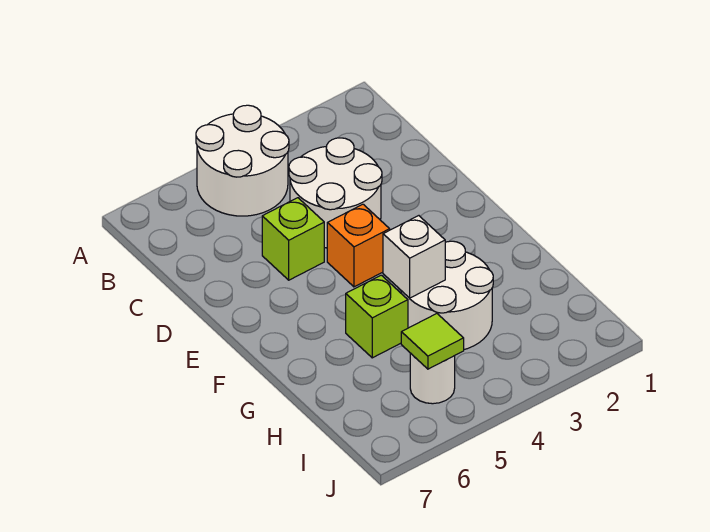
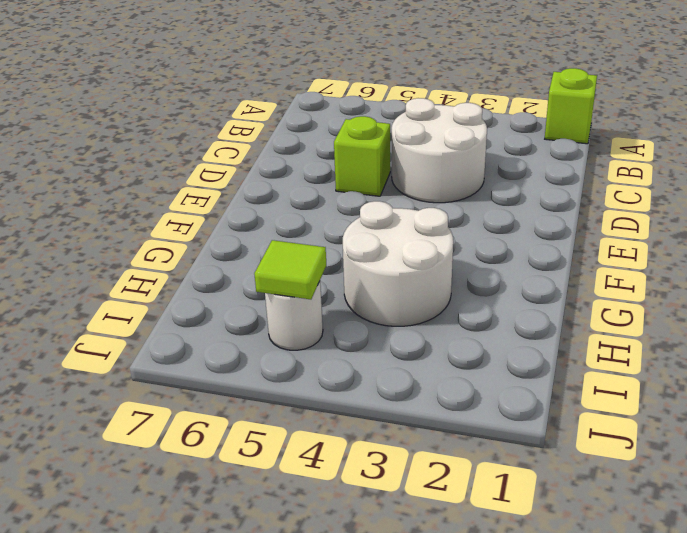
white 2x2 round brick [196,105,289,216] -> none
orange 1x1 brick [327,204,390,287] -> none
white 1x1 brick [383,216,445,298] -> none
lime 1x1 brick [346,275,408,358] -> lime 1x1 brick moved to [545,68,597,144]

